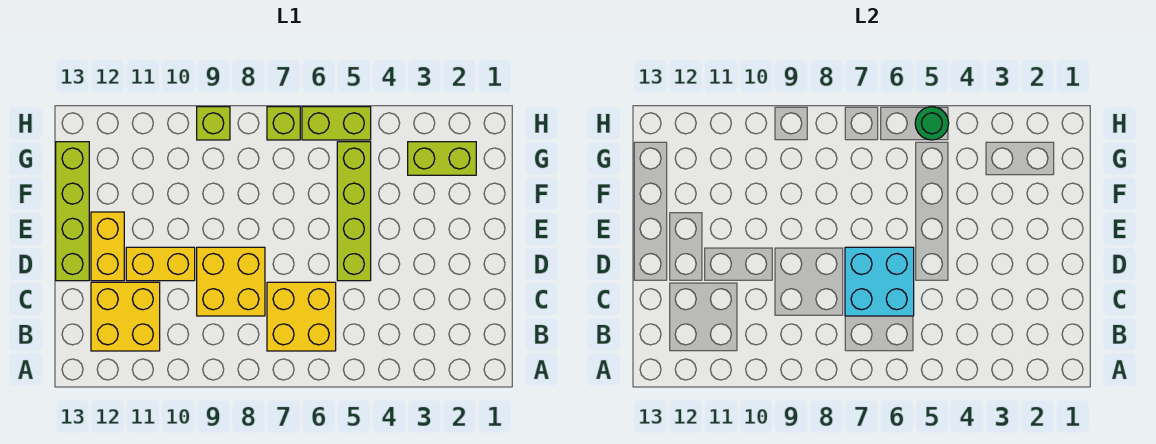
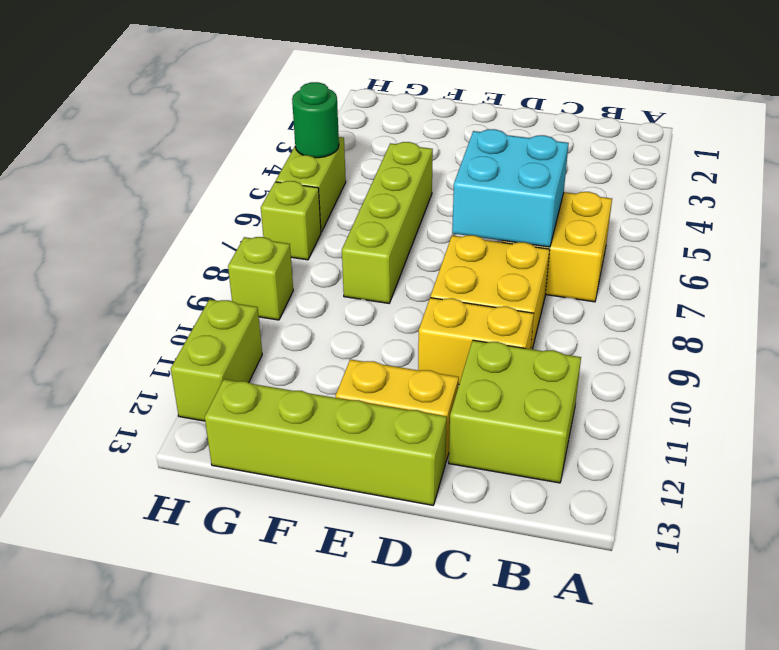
yellow 2x2 brick [91,282,160,351] -> lime 2x2 brick [449,340,581,483]
lime 1x4 brick [337,142,371,281] -> lime 1x4 brick turned to [342,142,433,303]
yellow 1x2 brick [126,247,195,281] -> yellow 1x2 brick turned to [418,298,534,385]
lime 1x2 brick [408,142,476,175] -> lime 1x2 brick moved to [171,299,262,421]

